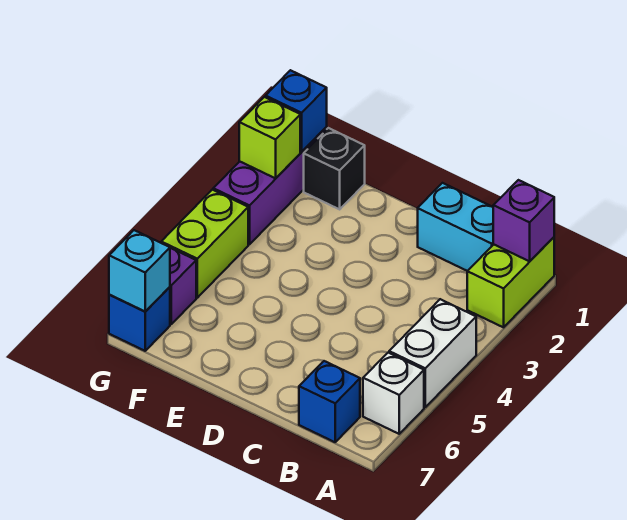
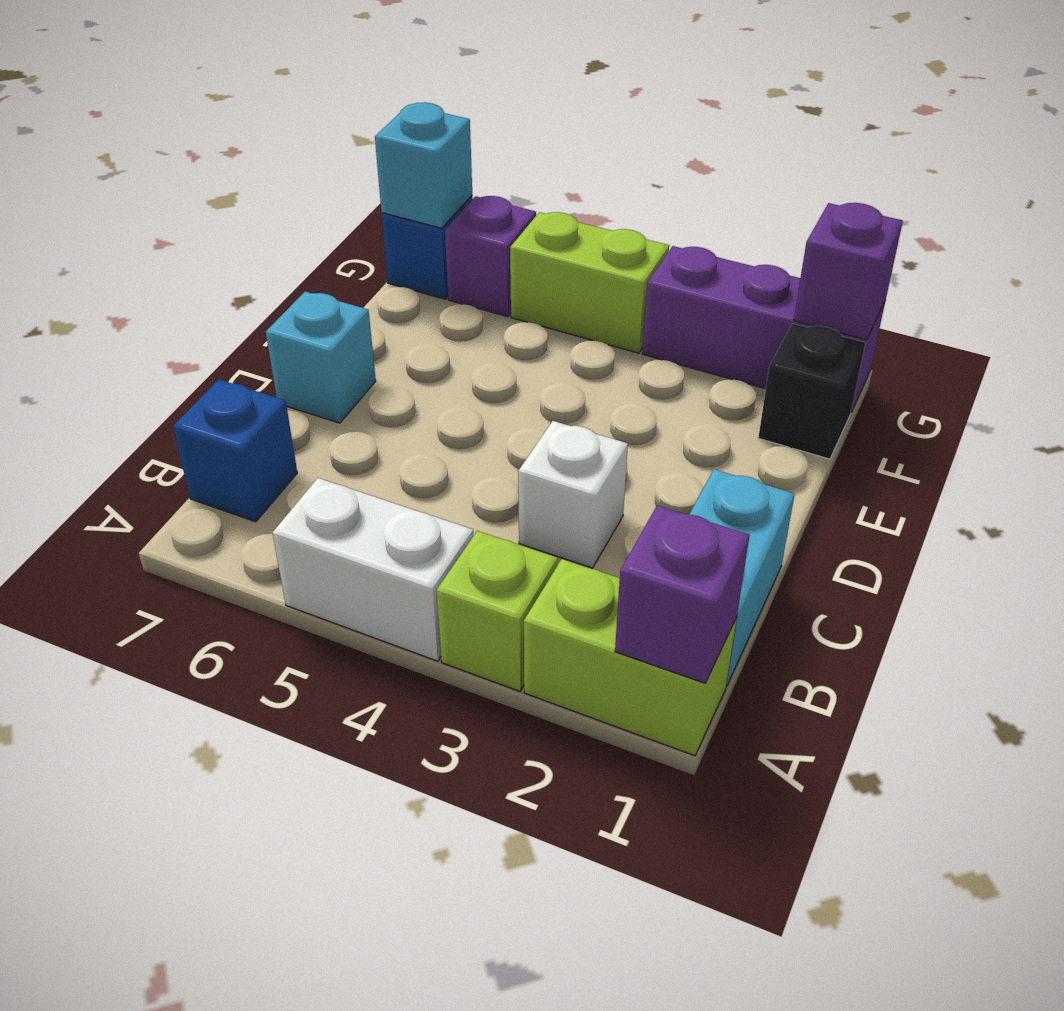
white 1x1 brick [363,353,424,434] -> white 1x1 brick moved to [518,421,628,568]
none -> cyan 1x1 brick [266,291,376,423]
blue 1x1 brick [266,70,327,152] -> purple 1x1 brick [794,203,903,340]
lime 1x1 brick [239,97,300,178] -> lime 1x1 brick moved to [436,531,557,691]

